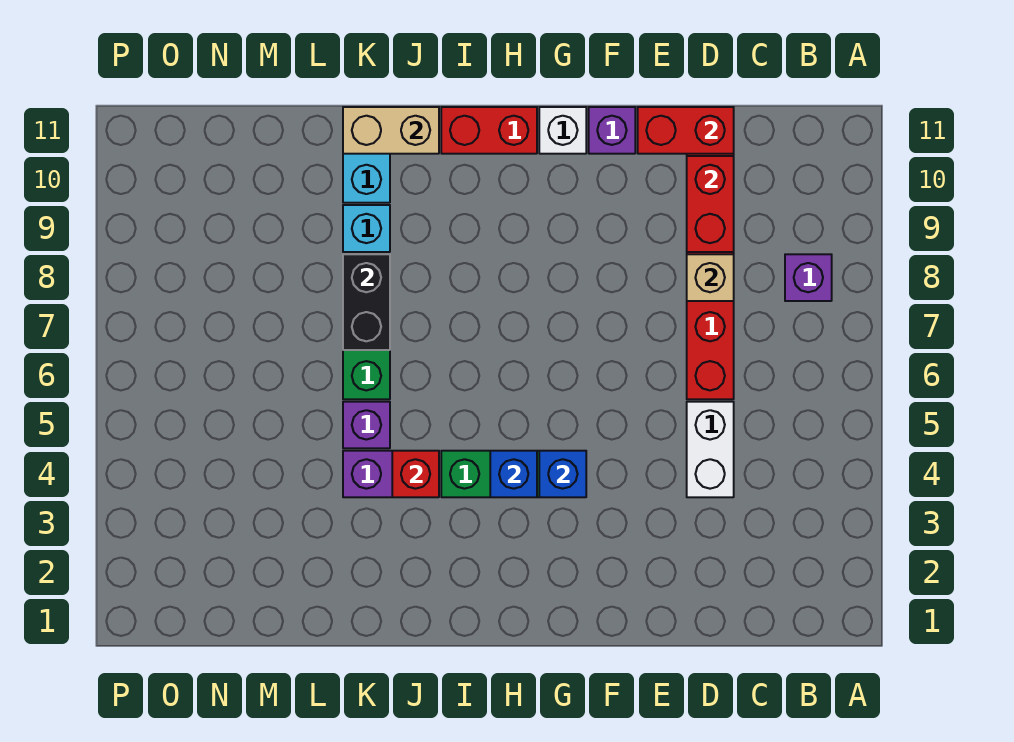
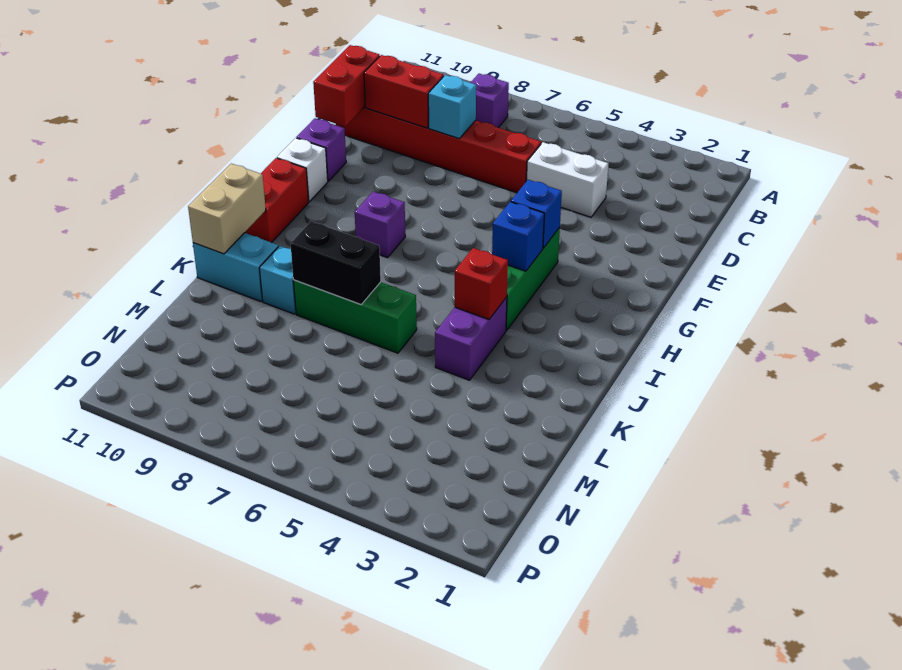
tan 1x1 brick [687,254,734,301] -> cyan 1x1 brick [428,75,476,139]
purple 1x1 brick [343,402,390,448] -> purple 1x1 brick moved to [355,191,405,258]

